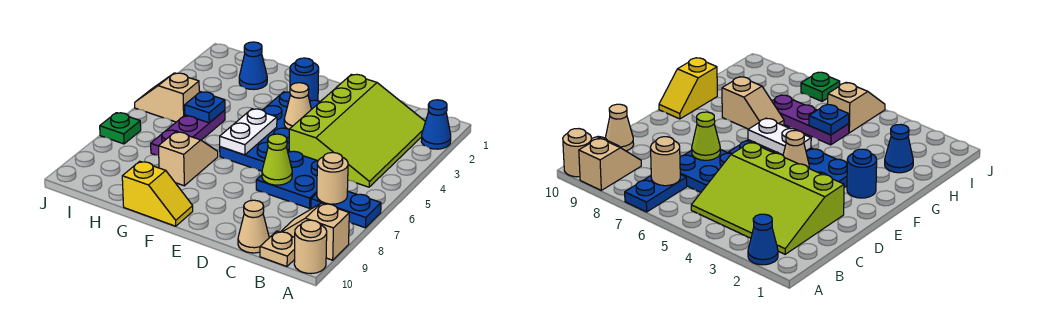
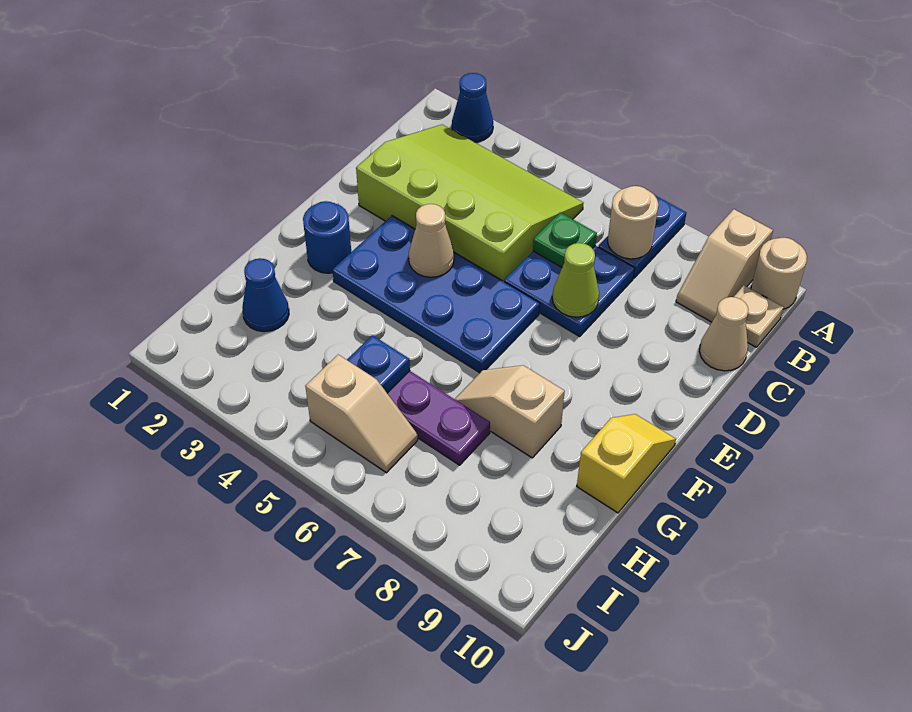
white 1x2 plate [220,109,277,155] -> none
tan 1x2 slope [135,73,199,122] -> tan 1x2 slope turned to [305,355,418,473]
green 1x1 plate [100,113,141,144] -> green 1x1 plate moved to [533,212,597,267]

